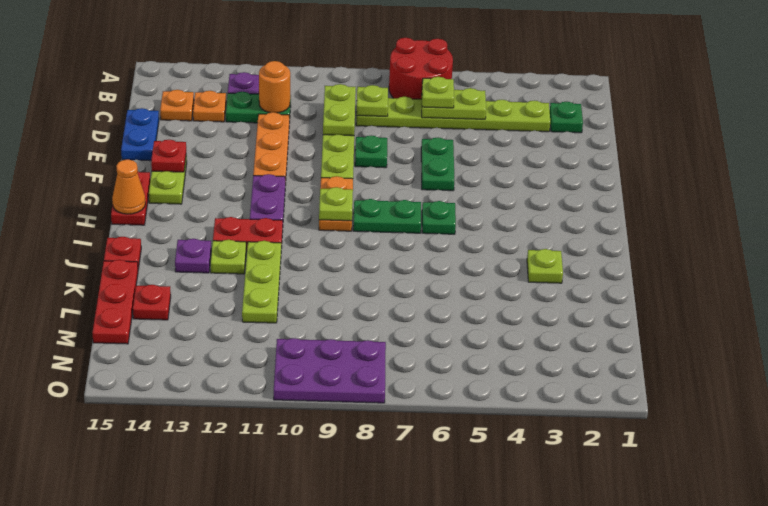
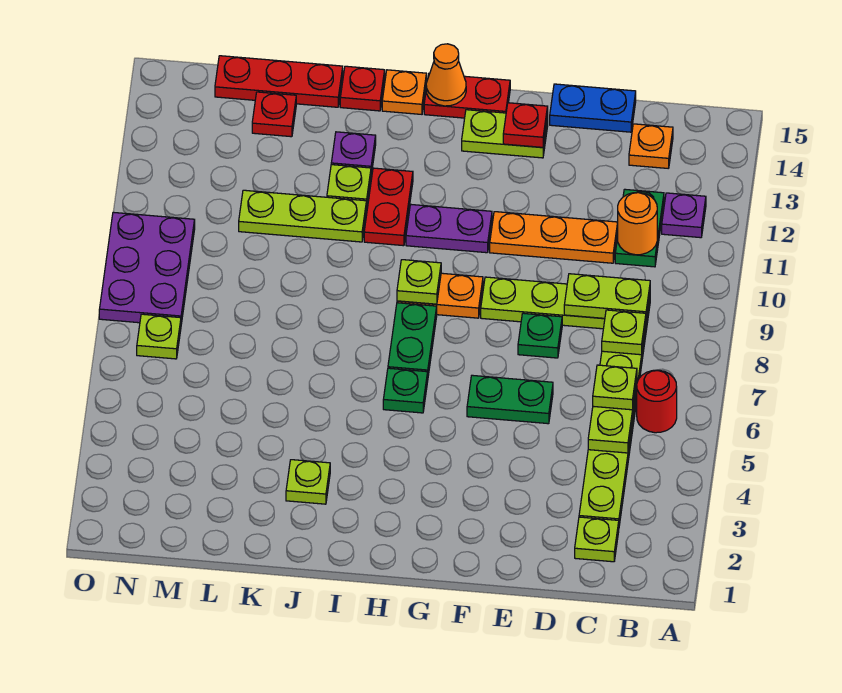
red 2x2 round brick [389,38,453,99] -> red 1x1 round brick [637,370,677,433]
green 1x1 plate [550,101,583,133] -> lime 1x1 plate [575,517,619,562]
orange 1x1 plate [193,91,226,122] -> orange 1x1 plate moved to [382,70,426,114]
none -> lime 1x1 plate [137,314,181,359]

